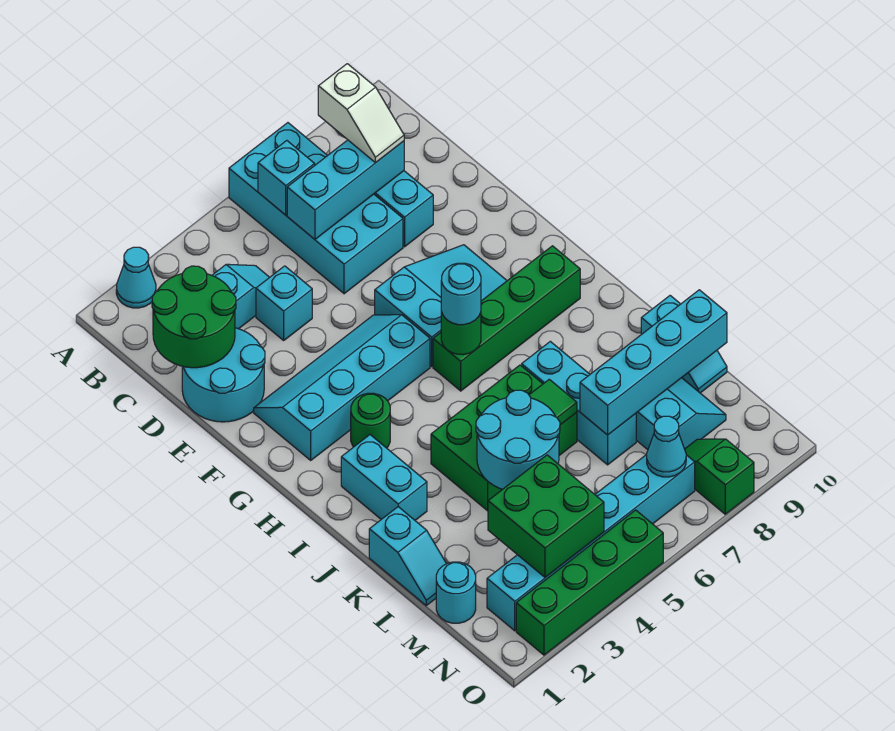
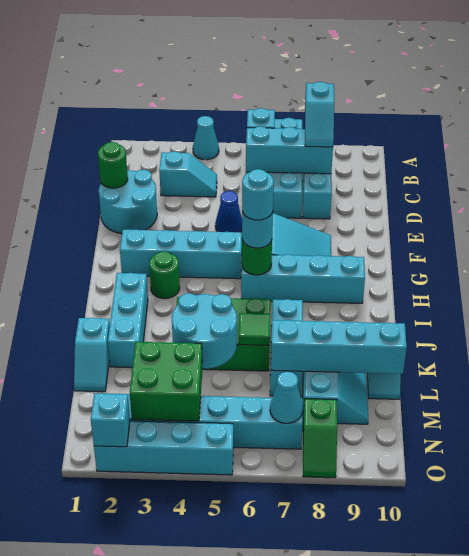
cyan 1x1 cone [116,247,156,308] -> cyan 1x1 cone moved to [193,116,219,160]
white 1x2 slope [318,64,404,163] -> cyan 1x2 slope [305,82,334,147]
green 2x2 round brick [152,266,236,368] -> green 1x1 round brick [98,142,128,188]
cyan 1x1 brick [256,266,312,340] -> cyan 1x1 brick moved to [91,393,130,447]
none -> blue 1x1 cone [215,191,242,232]
green 1x4 brick [433,246,580,391] -> cyan 1x4 brick [241,254,365,303]
cyan 1x2 brick [341,435,427,520] -> cyan 1x3 brick [108,273,148,368]
cyan 1x1 round brick [436,562,476,623] -> cyan 1x1 round brick moved to [242,169,274,220]
green 1x2 slope [685,439,754,514] -> green 1x2 slope turned to [303,399,337,478]
green 1x4 brick [516,510,663,655] -> cyan 1x4 brick [94,421,234,475]

